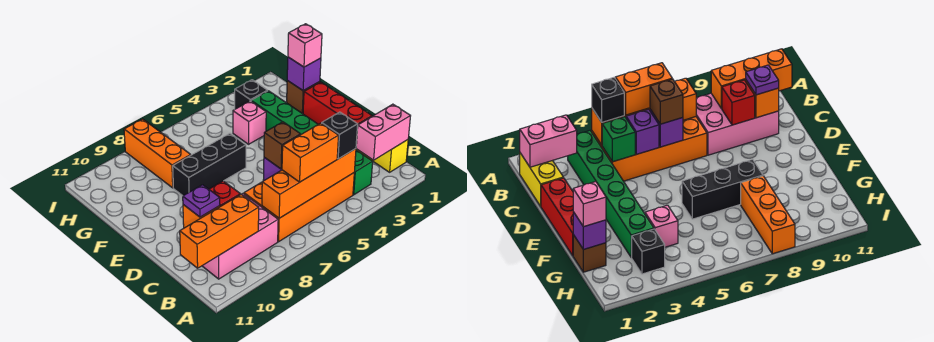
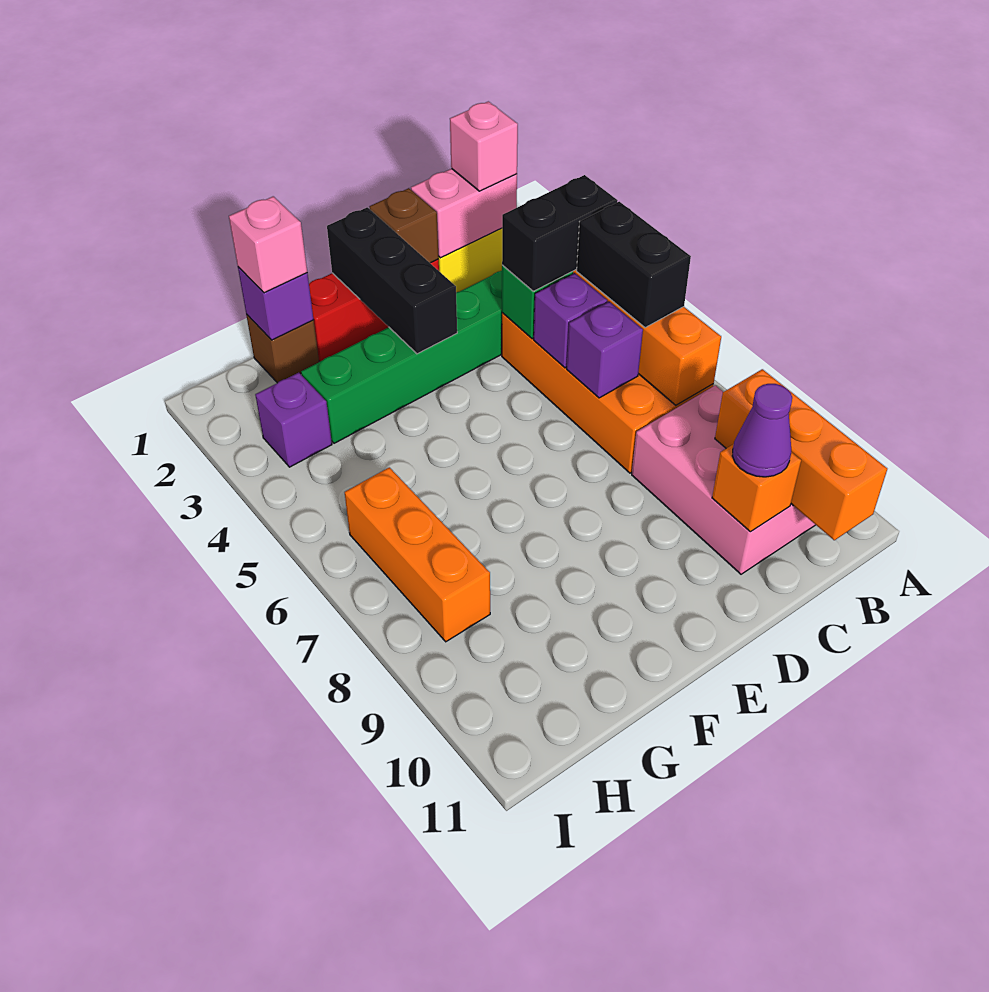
pink 1x2 brick [356,104,410,160] -> pink 1x2 brick turned to [411,169,517,258]
black 1x1 brick [322,112,358,159] -> black 1x2 brick [502,175,618,291]
orange 1x2 brick [282,123,339,182] -> black 1x2 brick [577,202,691,328]
brown 1x1 brick [264,122,300,169] -> brown 1x1 brick moved to [370,188,439,263]
red 1x1 brick [209,181,240,207] -> none
purple 1x1 plate [183,185,220,217] -> purple 1x1 cone [732,384,792,477]
black 1x3 brick [173,134,246,196] -> black 1x3 brick moved to [327,207,457,354]
pink 1x1 brick [233,101,266,144] -> pink 1x1 brick moved to [450,101,518,191]
orange 1x3 brick [124,119,191,188] -> orange 1x3 brick turned to [345,467,490,642]
black 1x1 brick [235,80,268,109] -> purple 1x1 brick [255,373,332,467]

